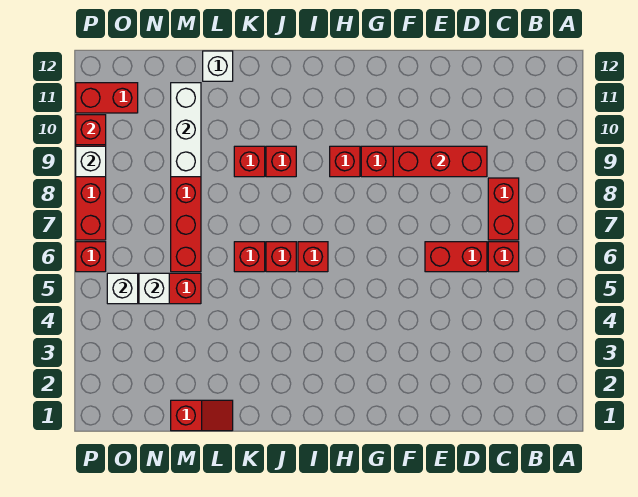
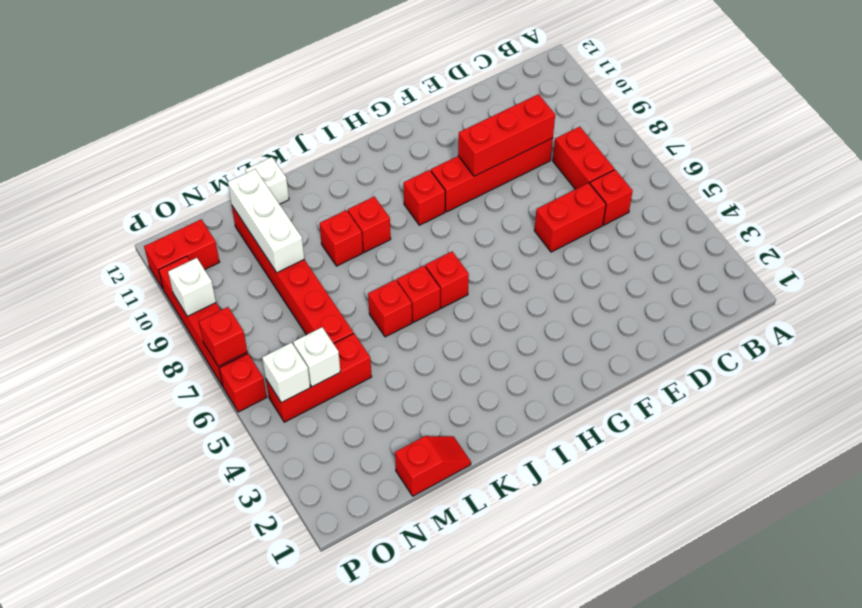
red 1x1 brick [76,115,106,145] -> red 1x1 brick moved to [199,307,247,366]

